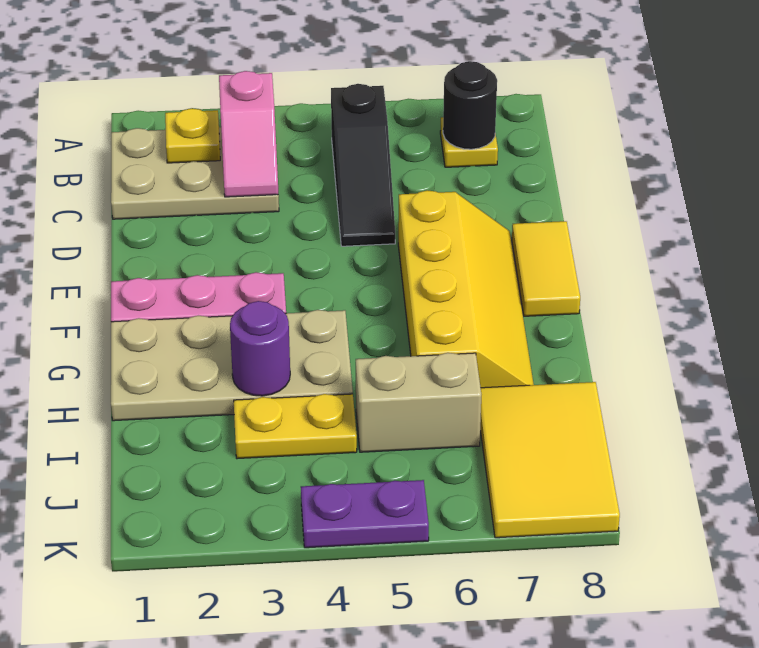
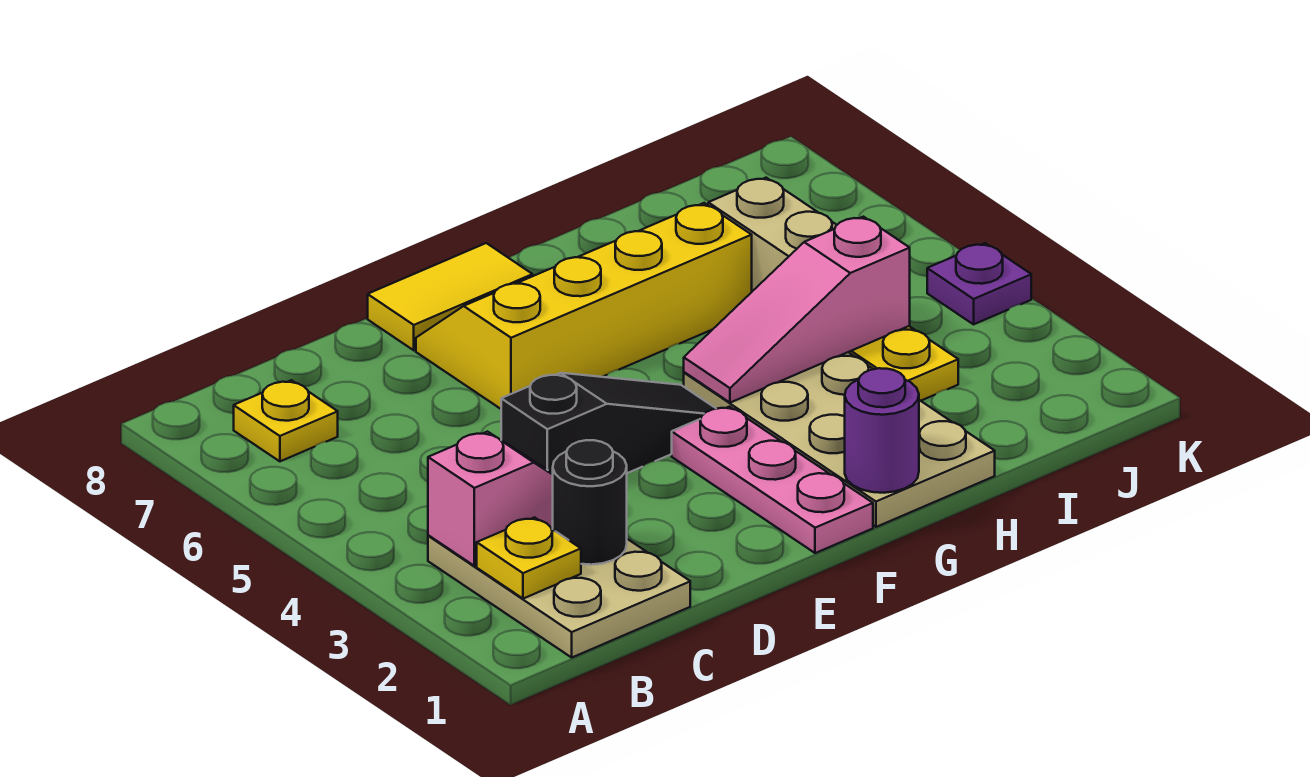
black 1x3 slope [331,84,395,246] -> black 1x3 slope moved to [501,373,716,473]
black 1x1 round brick [443,61,497,149] -> black 1x1 round brick moved to [553,440,627,565]
none -> pink 1x3 slope [684,217,910,403]
purple 1x1 round brick [230,301,290,396] -> purple 1x1 round brick moved to [845,368,919,493]
yellow 2x3 tile [480,382,620,538] -> none
purple 1x2 plate [301,480,429,548] -> purple 1x1 plate [927,243,1031,324]

